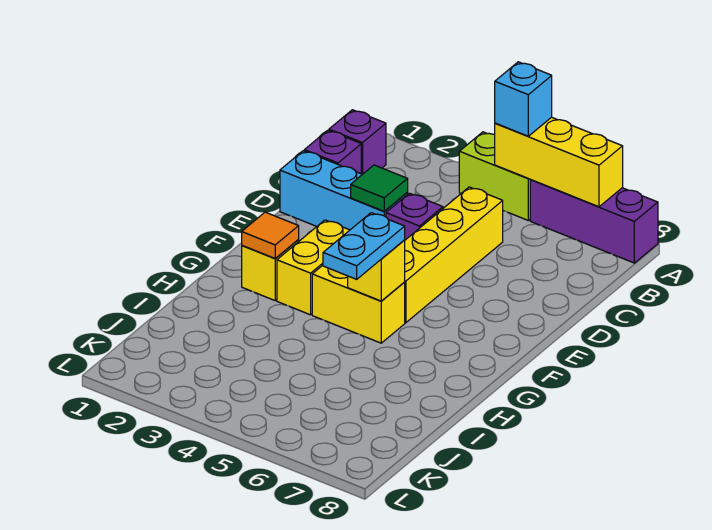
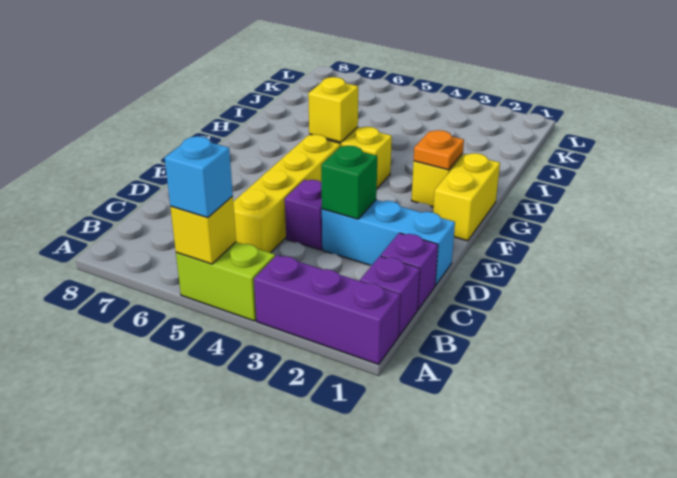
yellow 1x3 brick [495,117,623,207] -> yellow 1x1 brick [170,196,236,264]
purple 1x3 brick [530,180,658,263] -> purple 1x3 brick moved to [254,255,400,364]
green 1x1 tile [351,165,408,211] -> green 1x1 brick [321,146,377,219]
yellow 1x2 brick [277,220,349,315] -> yellow 1x2 brick moved to [433,153,500,241]
orange 1x1 tile [242,212,299,259] -> orange 1x1 plate [414,130,464,170]
cyan 1x2 plate [323,213,405,279] -> none

